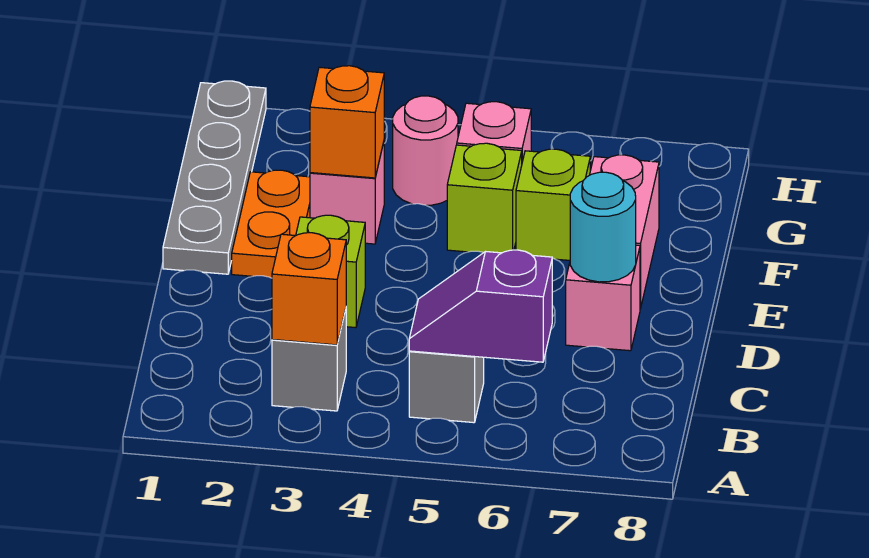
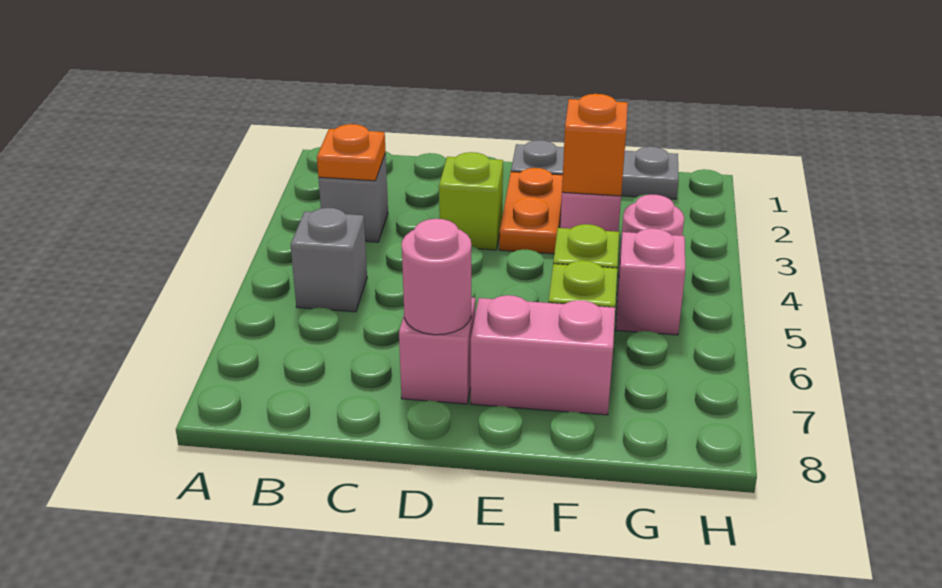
orange 1x1 brick [272,233,346,345] -> orange 1x1 plate [317,124,386,181]
purple 1x2 slope [409,250,552,362] -> none
cyan 1x1 round brick [570,172,636,282] -> pink 1x1 round brick [402,219,471,335]
grey 1x4 plate [163,81,266,274] -> grey 1x3 plate [511,140,678,199]
orange 1x2 plate [232,170,310,278] -> orange 1x2 plate turned to [499,168,563,254]

